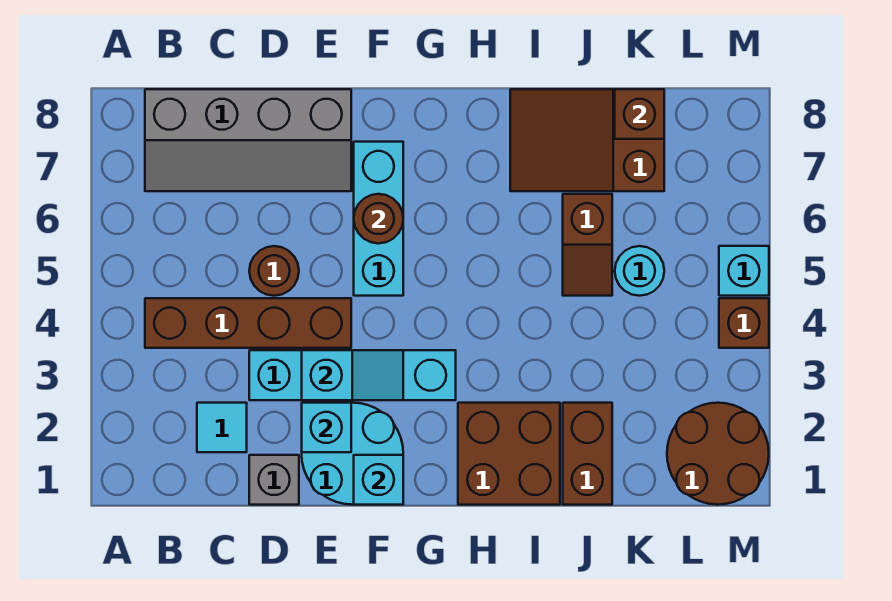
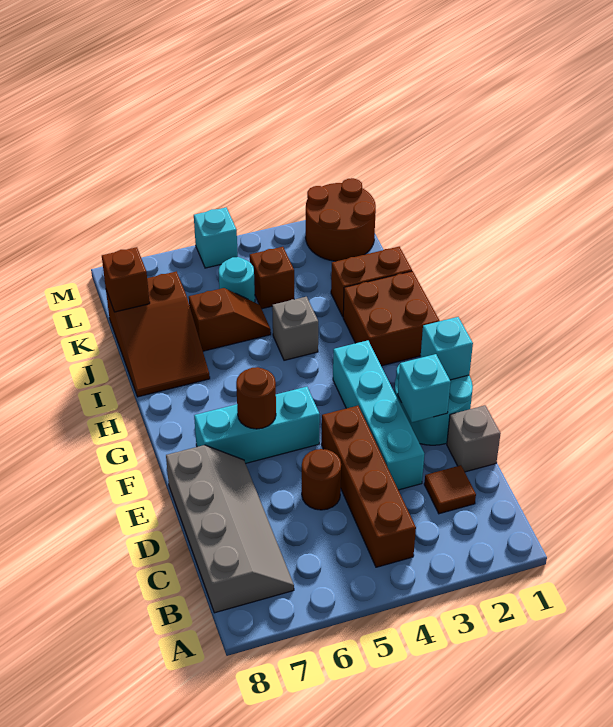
cyan 1x1 tile [197,403,247,452] -> brown 1x1 tile [424,465,476,514]
cyan 1x2 slope [302,350,403,400] -> none
none -> grey 1x1 brick [272,297,318,360]
brown 1x1 brick [719,298,769,348] -> brown 1x1 brick moved to [250,247,294,309]

